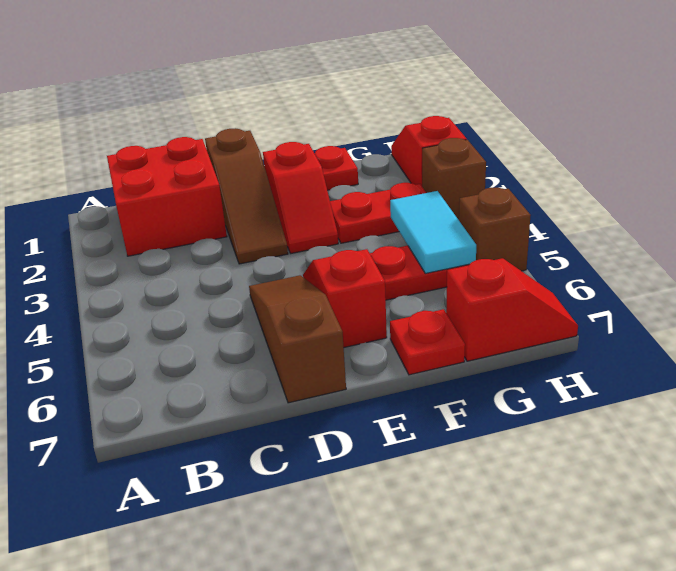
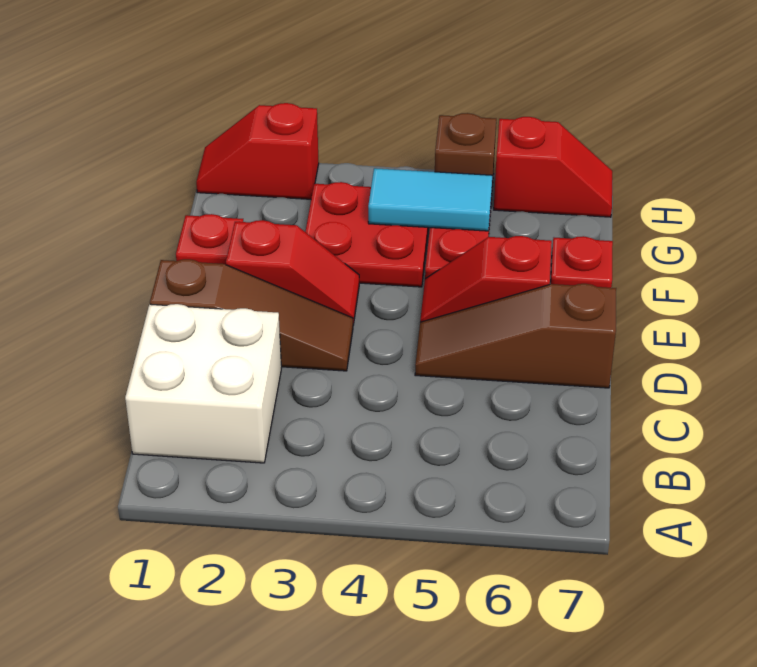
red 2x2 brick [107,137,227,256] -> white 2x2 brick [125,304,281,463]
red 1x2 plate [330,183,426,243] -> red 2x2 plate [305,182,429,287]
red 1x2 slope [446,258,578,361] -> red 1x2 slope turned to [494,117,612,217]
brown 1x1 brick [422,138,486,220] -> none

